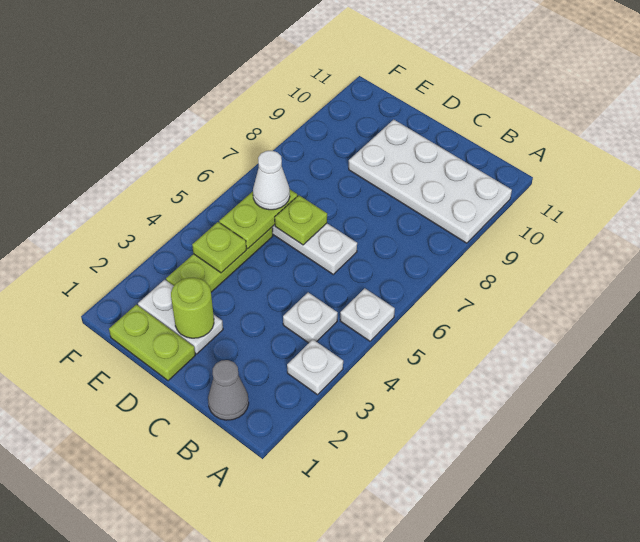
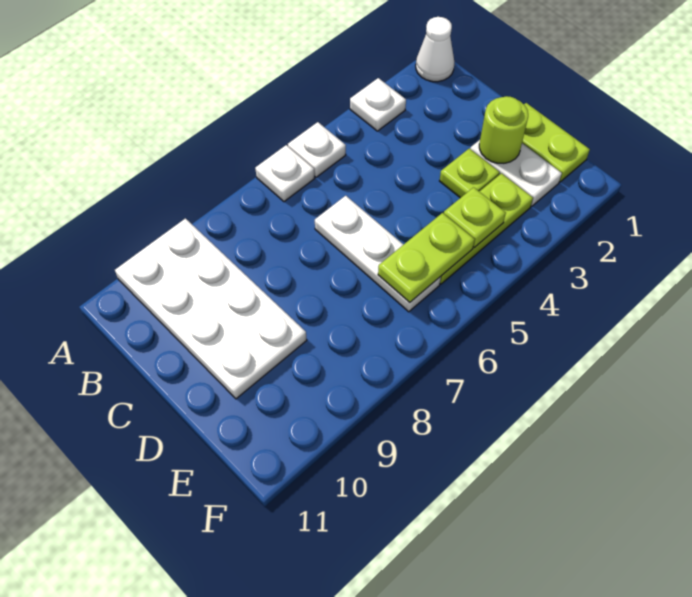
grey 1x1 cone [208,360,249,420] -> none
white 1x1 plate [283,293,338,343] -> white 1x1 plate moved to [255,145,315,202]
lime 1x1 plate [275,195,327,245] -> lime 1x1 plate moved to [440,148,500,198]
white 1x1 cone [253,151,290,210] -> white 1x1 cone moved to [416,17,454,82]

